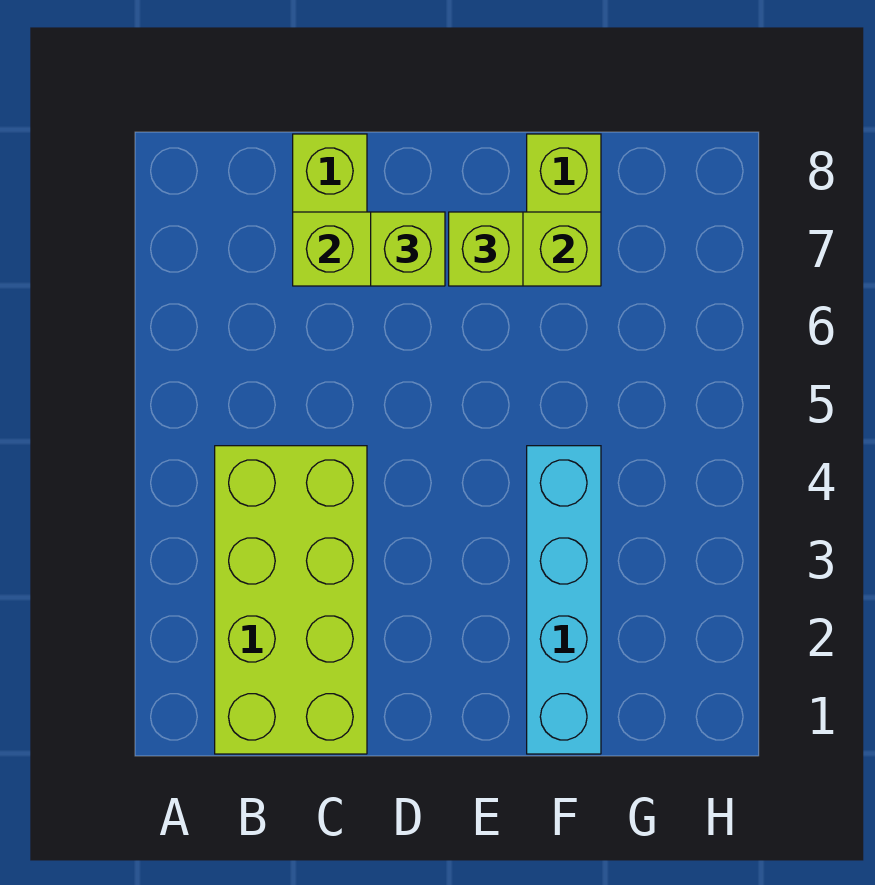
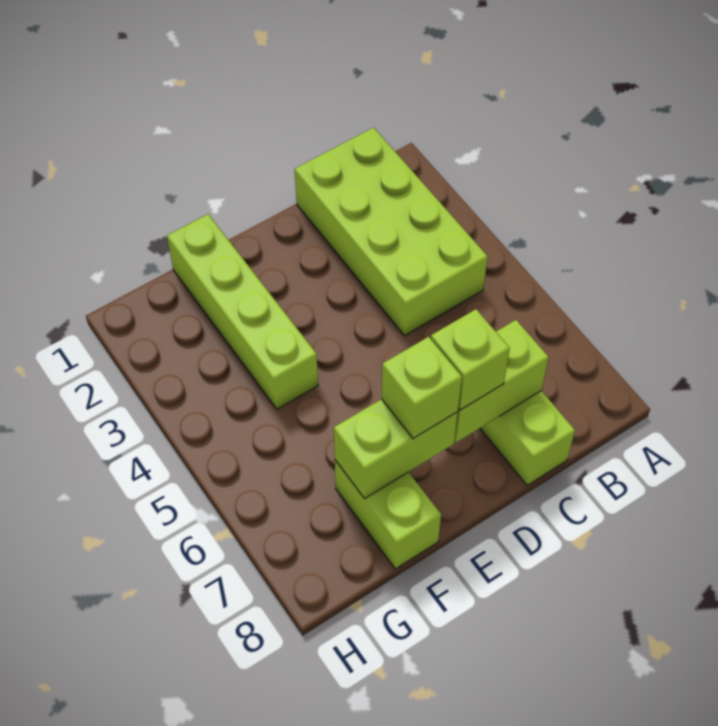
cyan 1x4 brick [527,446,601,754] -> lime 1x4 brick [167,214,318,409]

